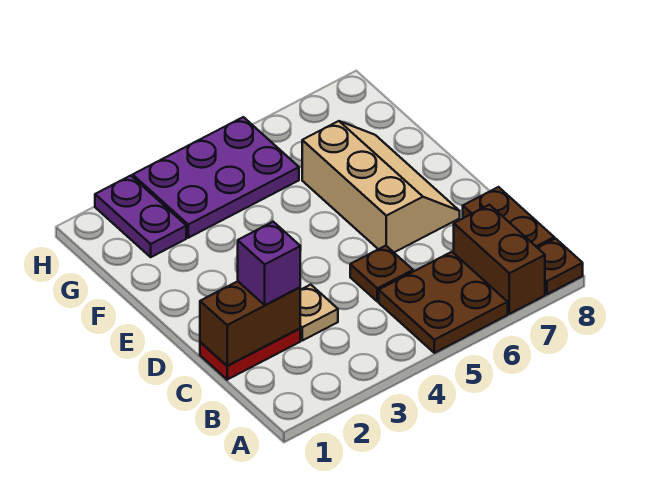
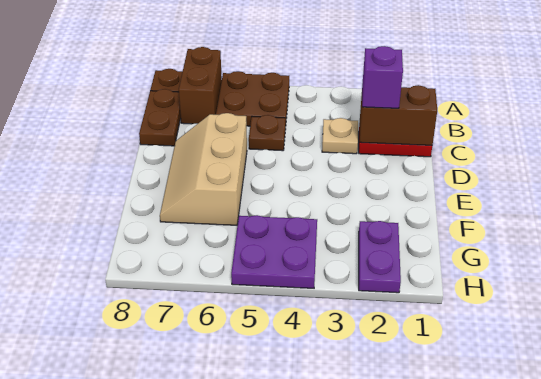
purple 2x3 plate [133,117,299,238] -> purple 2x2 plate [231,215,317,288]

